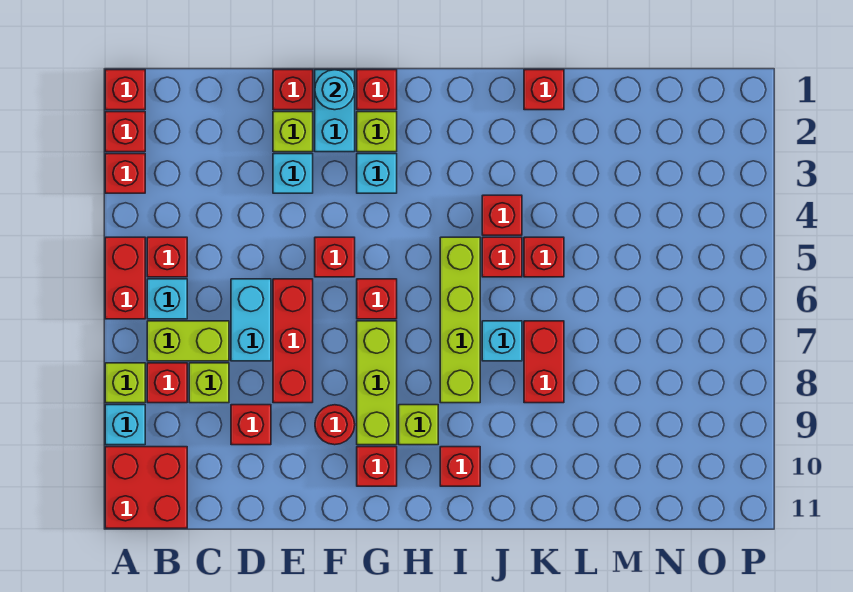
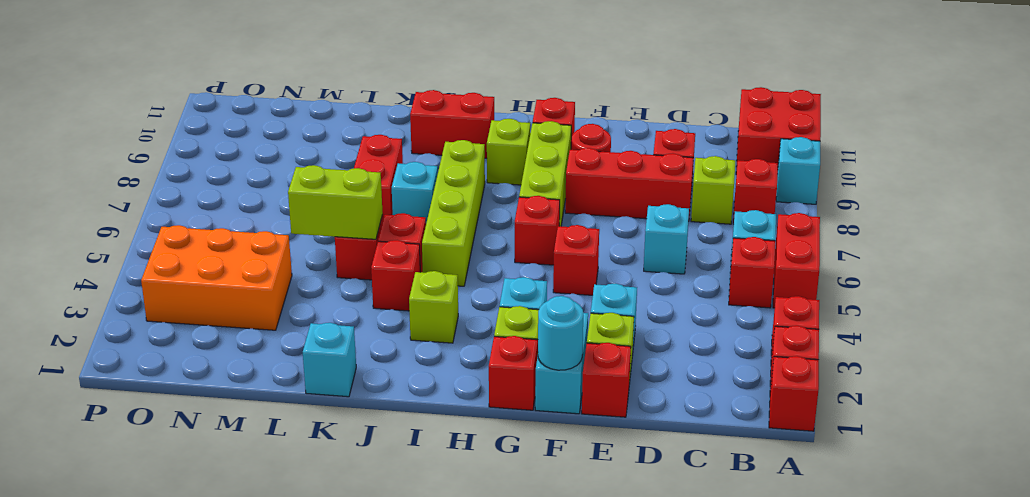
lime 1x1 brick [105,363,145,403] -> lime 1x1 brick moved to [409,271,458,343]
lime 1x2 brick [147,321,229,361] -> lime 1x2 brick moved to [288,165,383,239]
cyan 1x2 brick [231,279,271,361] -> cyan 1x1 brick [644,204,689,274]
red 1x3 brick [273,279,313,403] -> red 1x3 brick turned to [565,148,693,221]
red 1x1 brick [440,447,480,486] -> red 1x2 brick [410,90,494,158]
red 1x1 brick [524,70,564,110] -> cyan 1x1 brick [303,323,356,397]
none -> orange 2x3 brick [141,225,292,330]

